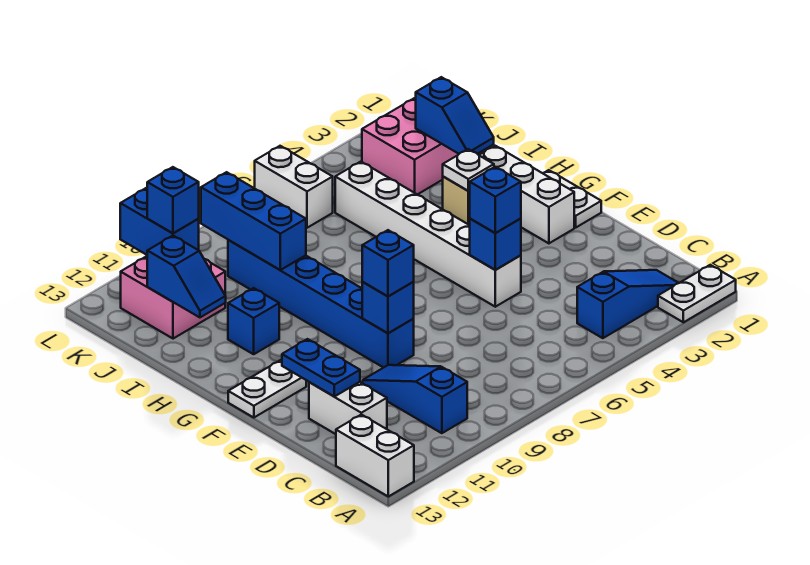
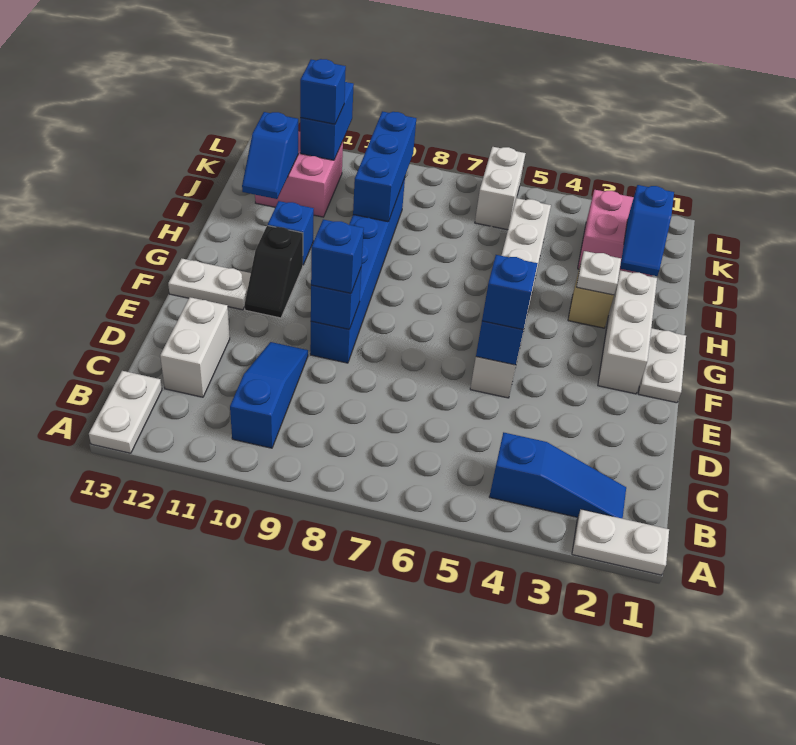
white 1x2 brick [336,414,414,497] -> white 1x2 plate [89,371,162,453]
blue 1x2 plate [282,339,360,397] -> none
none -> black 1x2 slope [245,225,303,318]

